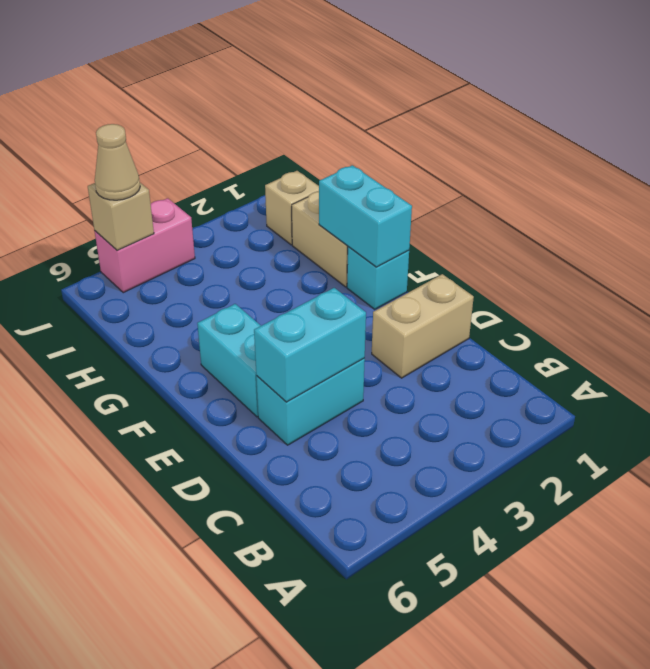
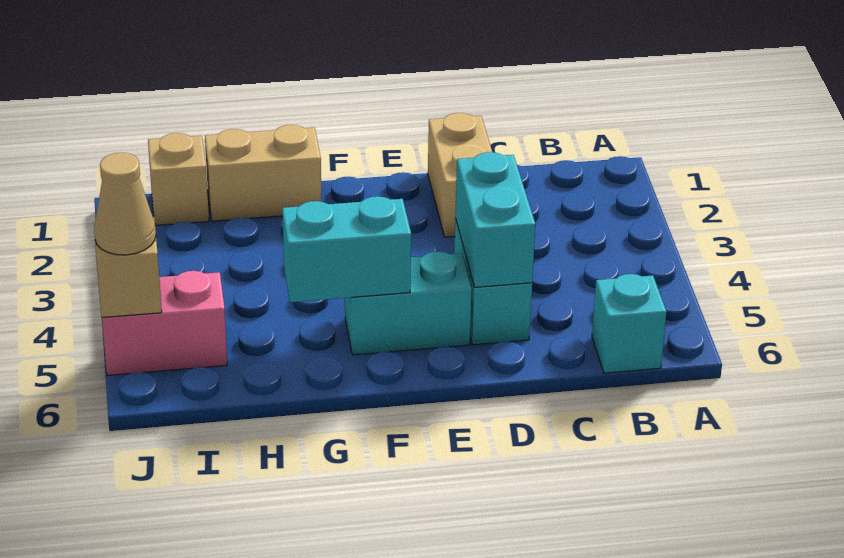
cyan 1x1 brick [347,247,409,309] -> cyan 1x1 brick moved to [592,274,667,373]
cyan 1x2 brick [319,165,412,267] -> cyan 1x2 brick moved to [282,196,411,302]
pink 1x2 brick [95,198,195,293] -> pink 1x2 brick turned to [102,271,227,376]

